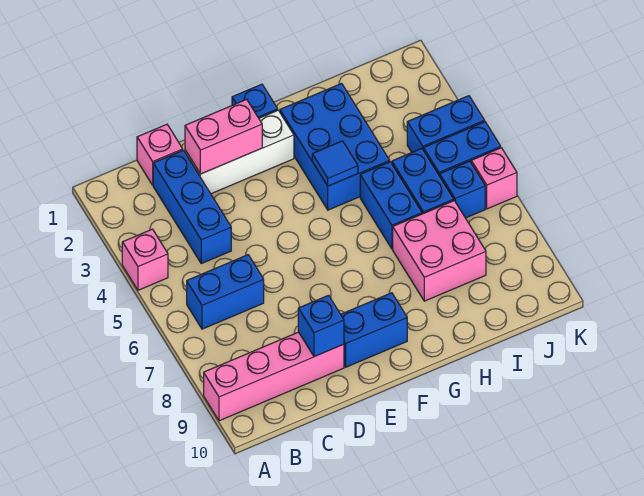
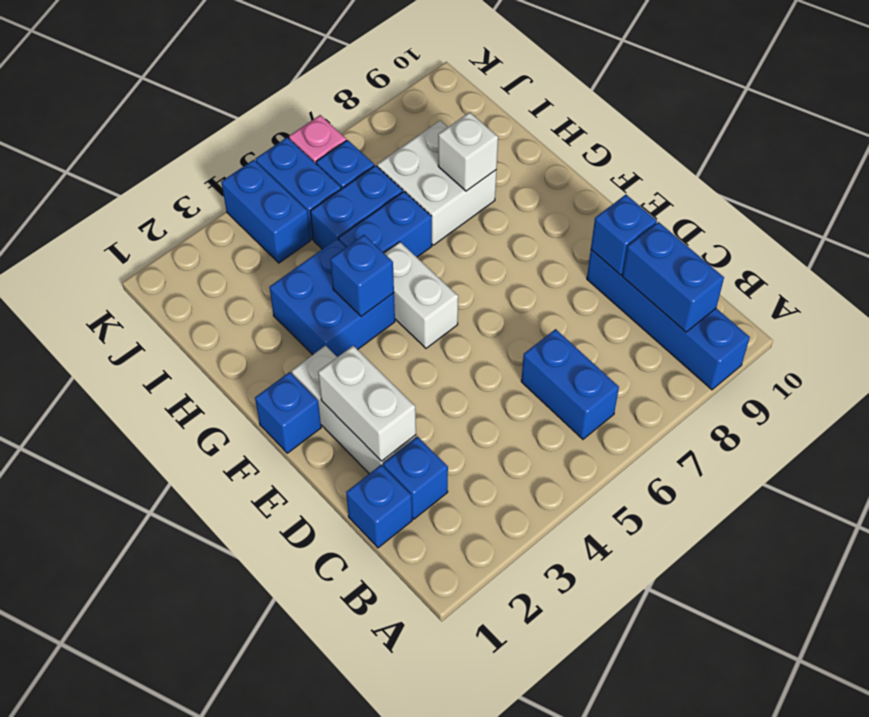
pink 1x1 brick [122,229,168,290] -> none
pink 1x4 brick [204,332,344,421] -> blue 1x4 brick [587,250,750,390]
pink 1x1 brick [137,124,183,185] -> blue 1x1 brick [346,465,412,548]
blue 1x3 brick [153,150,231,264] -> blue 1x1 brick [383,437,448,519]
pink 1x2 brick [185,99,262,174] -> white 1x2 brick [318,346,416,461]
blue 1x2 brick [341,293,407,367] -> blue 1x2 brick moved to [622,222,724,332]
none -> white 1x2 brick [384,242,458,348]
blue 2x3 brick [280,84,390,210] -> blue 2x2 brick [269,239,395,357]
blue 1x1 tile [312,141,358,186] -> blue 1x1 brick [330,235,394,316]
pink 2x2 brick [393,201,486,301] -> white 2x2 brick [377,121,497,245]
none -> white 1x1 brick [438,112,498,191]

